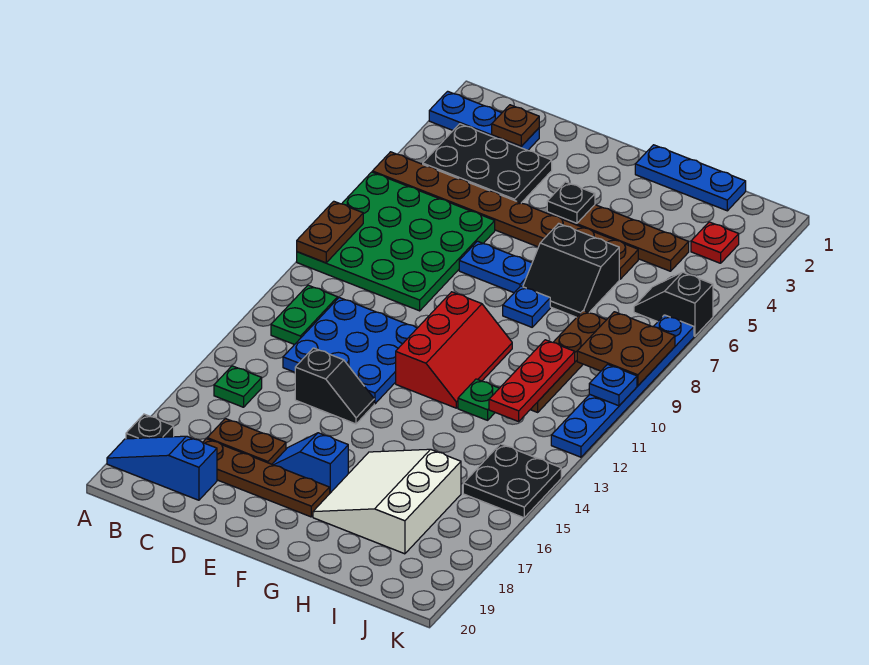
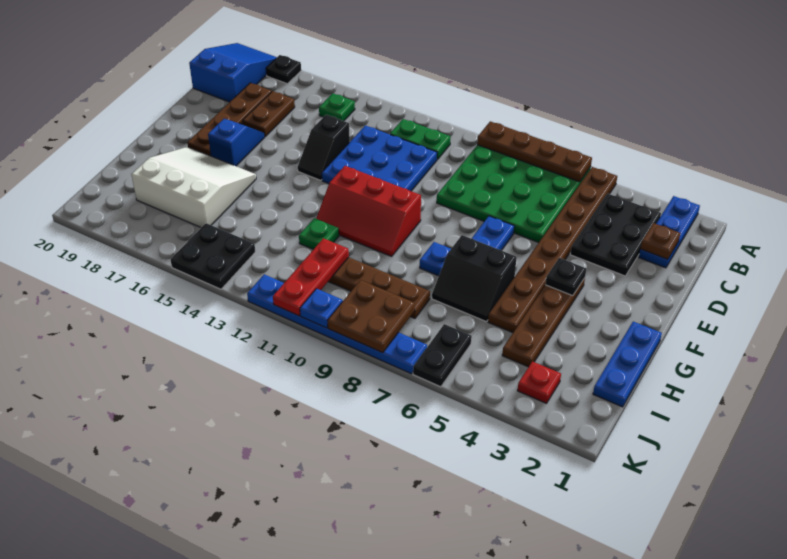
brown 1x2 plate [297,201,363,263] -> brown 1x4 plate [477,121,592,182]
blue 1x3 slope [107,436,217,500] -> blue 2x3 slope [189,43,277,102]
black 2x2 slope [523,223,619,317] -> black 2x2 slope turned to [432,235,517,322]
red 1x3 plate [489,340,575,421] -> red 1x3 plate turned to [273,238,349,316]
black 1x2 slope [634,272,713,336] -> black 1x2 plate [413,324,472,387]

